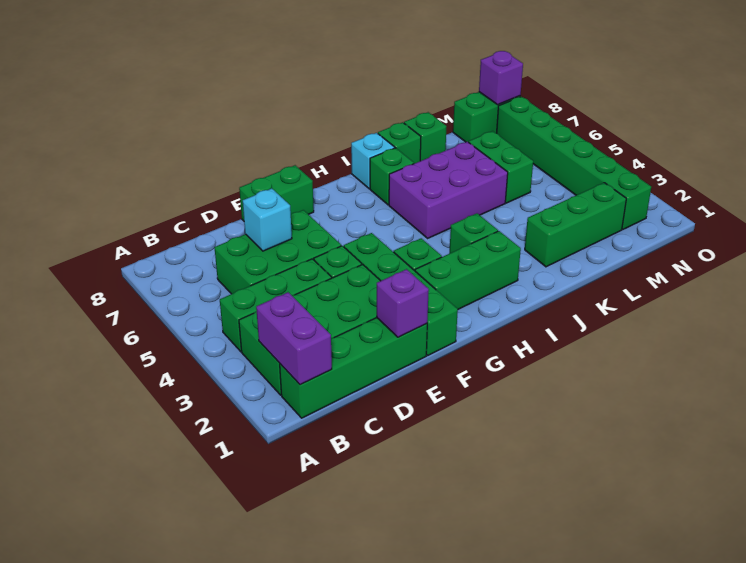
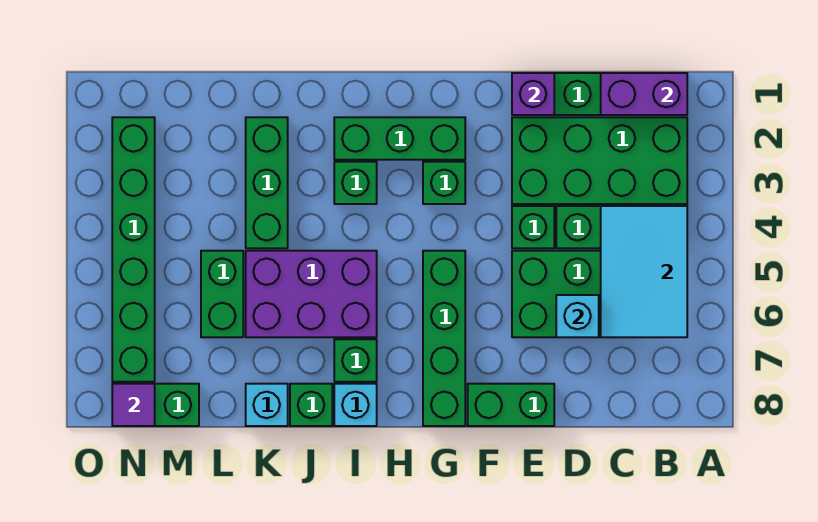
purple 1x2 brick [256,292,332,385] -> purple 1x2 brick turned to [601,73,687,115]
none -> cyan 2x3 tile [601,206,687,337]
green 1x4 brick [344,233,458,355] -> green 1x4 brick moved to [423,251,465,426]
green 1x3 brick [525,183,626,267] -> green 1x3 brick turned to [246,117,288,248]
green 1x1 brick [404,112,447,161] -> cyan 1x1 brick [246,384,288,426]
purple 1x1 brick [479,51,523,105] -> purple 1x1 tile [112,384,155,426]

